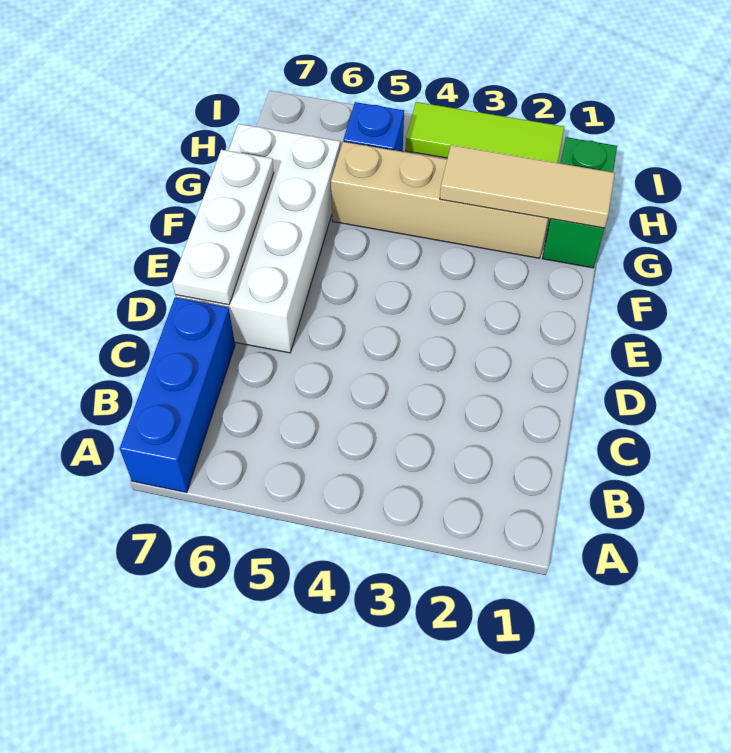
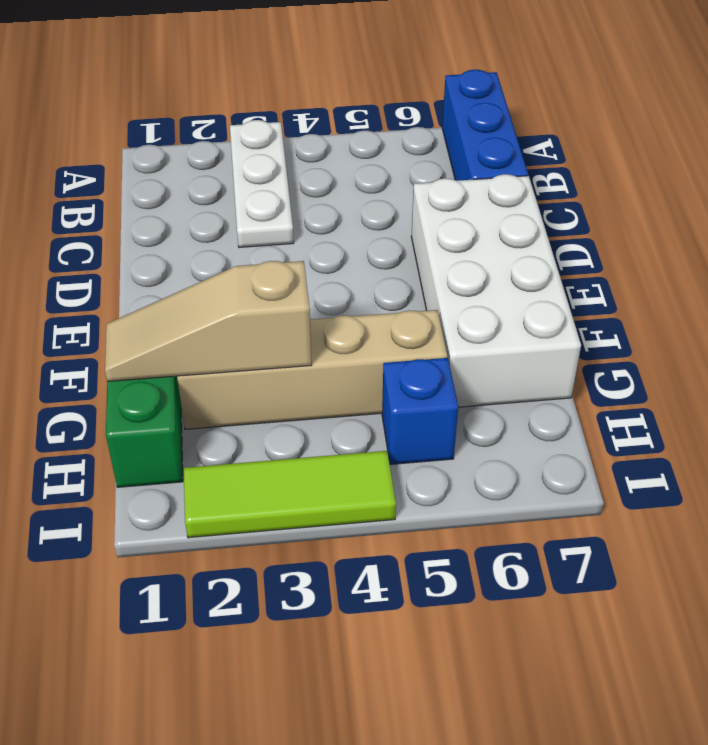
white 1x3 plate [172,150,274,305] -> white 1x3 plate moved to [230,120,294,247]
tan 1x3 tile [440,145,615,228] -> tan 1x3 slope [105,261,312,382]

